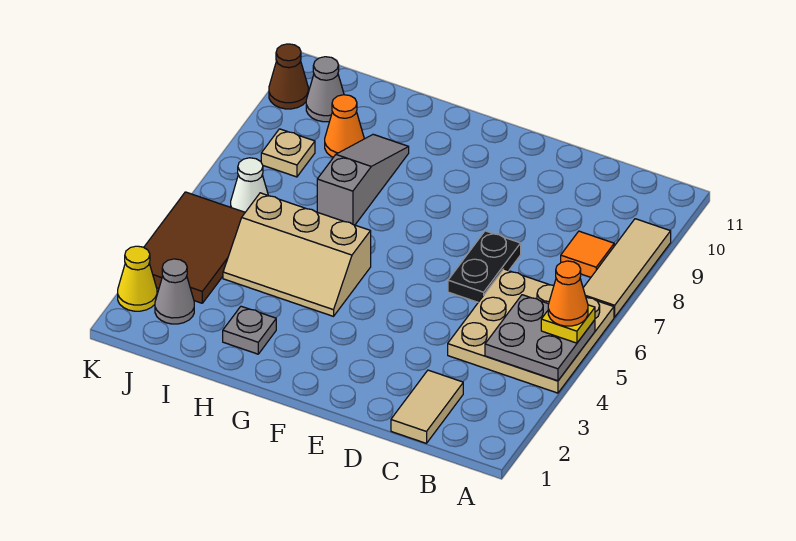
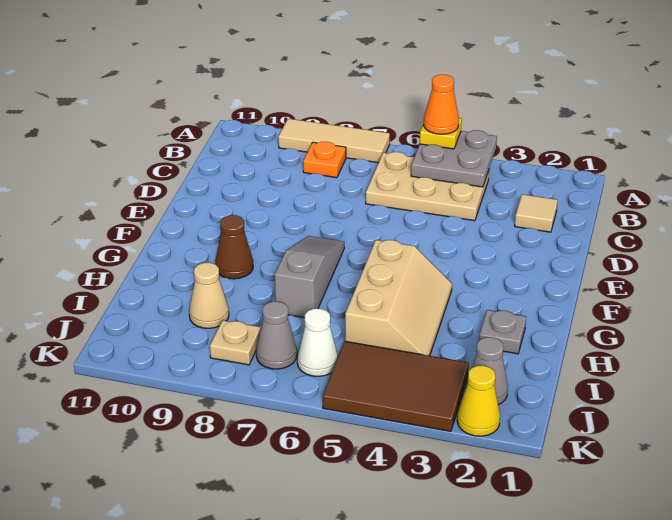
tan 3x3 plate [448,269,614,393] -> tan 2x3 plate [366,152,489,221]
orange 1x1 tile [561,231,614,277] -> orange 1x1 plate [303,142,346,178]
tan 1x2 tile [391,370,463,443] -> tan 1x1 tile [515,194,558,232]
black 1x2 plate [448,231,521,302] -> none
grey 1x3 slope [317,134,409,225] -> grey 1x3 slope turned to [275,236,344,318]
orange 1x1 cone [325,95,364,157] -> tan 1x1 cone [189,263,229,328]
grey 1x1 cone [306,57,344,122] -> grey 1x1 cone moved to [256,302,297,369]
brown 1x1 cone [269,44,308,109] -> brown 1x1 cone moved to [215,215,253,279]

